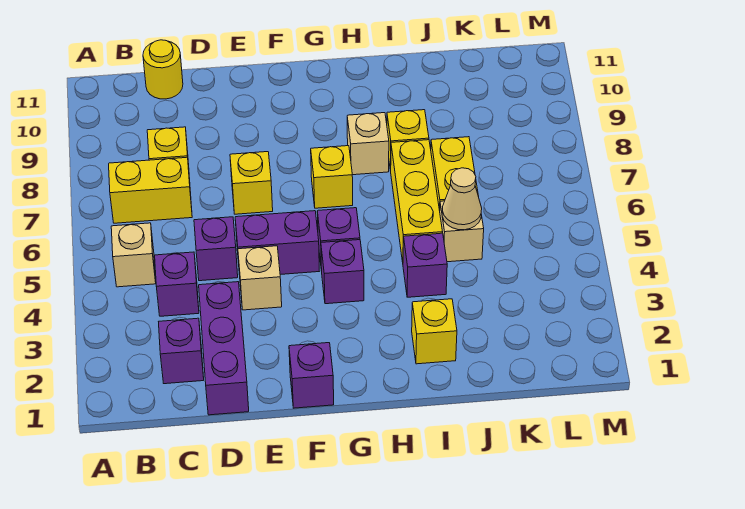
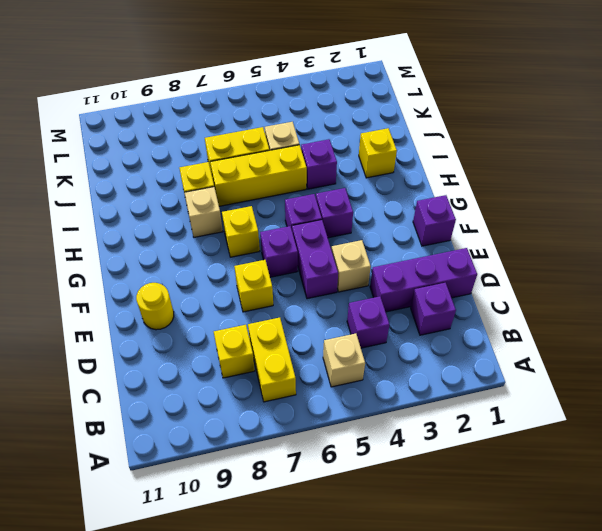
yellow 1x1 round brick [143,40,183,99] -> yellow 1x1 round brick moved to [136,283,174,330]
purple 1x1 brick [194,217,238,281] -> purple 1x1 brick moved to [260,226,298,277]
tan 1x1 cone [442,168,482,230] -> none

